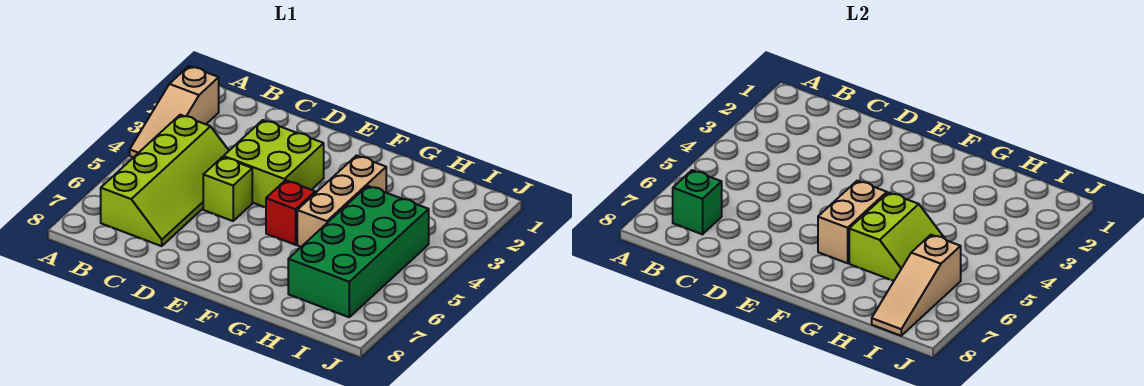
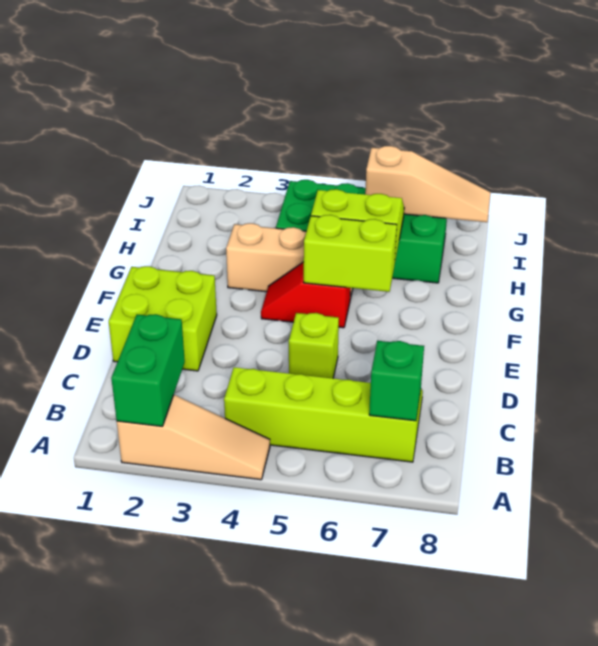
none -> green 1x2 brick [111,314,185,426]
lime 2x2 brick [224,120,324,207] -> lime 2x2 brick moved to [109,266,217,371]
tan 1x2 brick [818,181,887,263] -> lime 1x2 brick [304,215,397,292]

